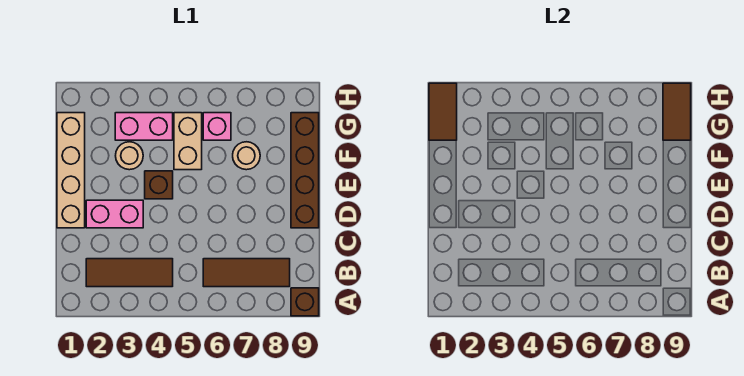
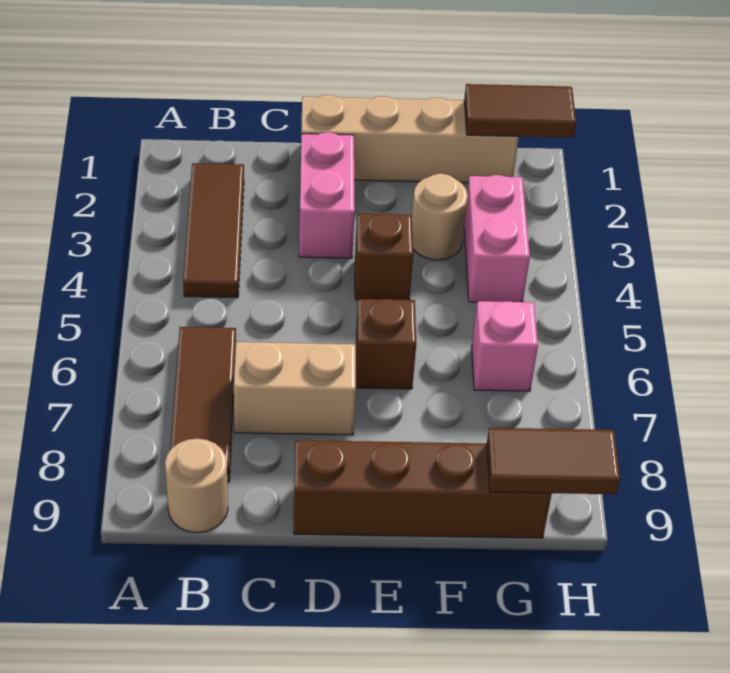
brown 1x1 brick [291,288,319,316] -> brown 1x1 brick moved to [356,299,416,389]
tan 1x2 brick [174,113,202,170] -> tan 1x2 brick moved to [234,342,356,435]
tan 1x1 round brick [233,142,260,170] -> tan 1x1 round brick moved to [165,439,228,533]

